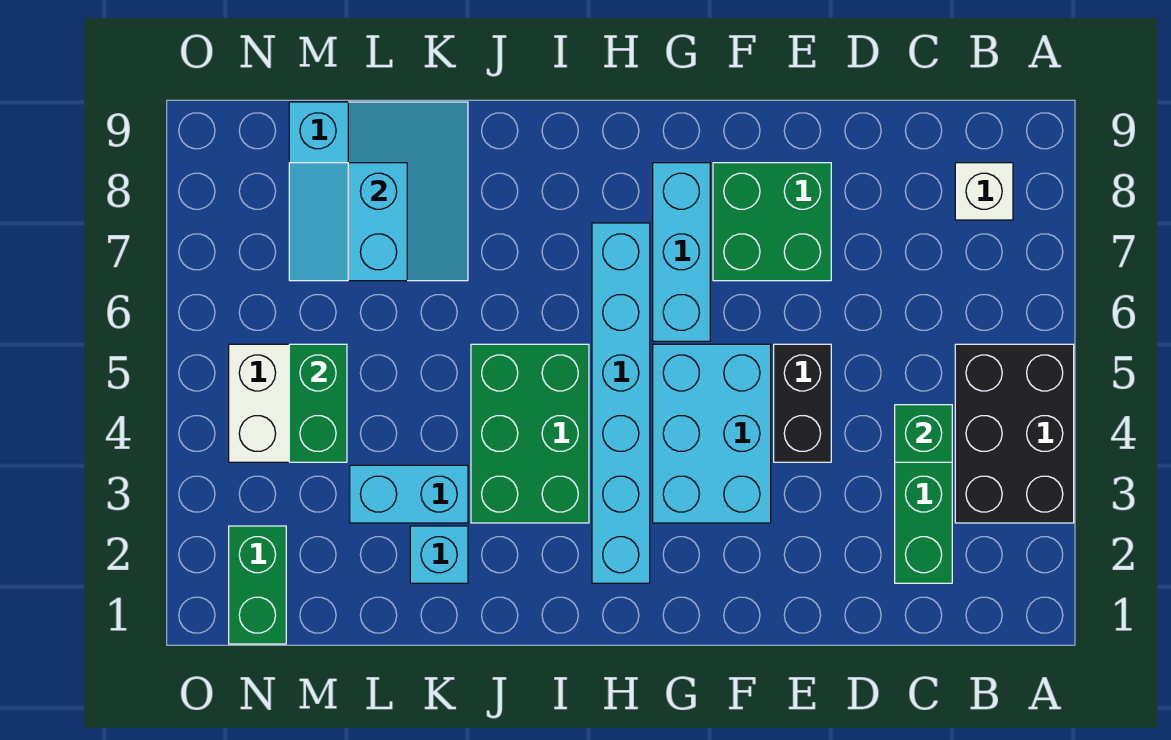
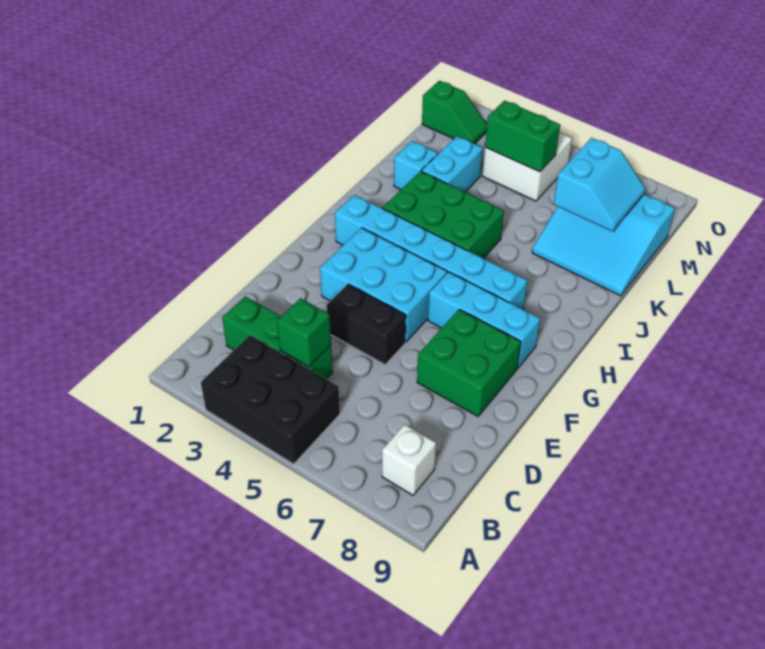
cyan 2x2 slope [289,163,407,281] -> cyan 2x2 slope turned to [554,138,645,231]
green 1x2 brick [229,526,286,644] -> green 1x2 slope [422,81,487,144]

